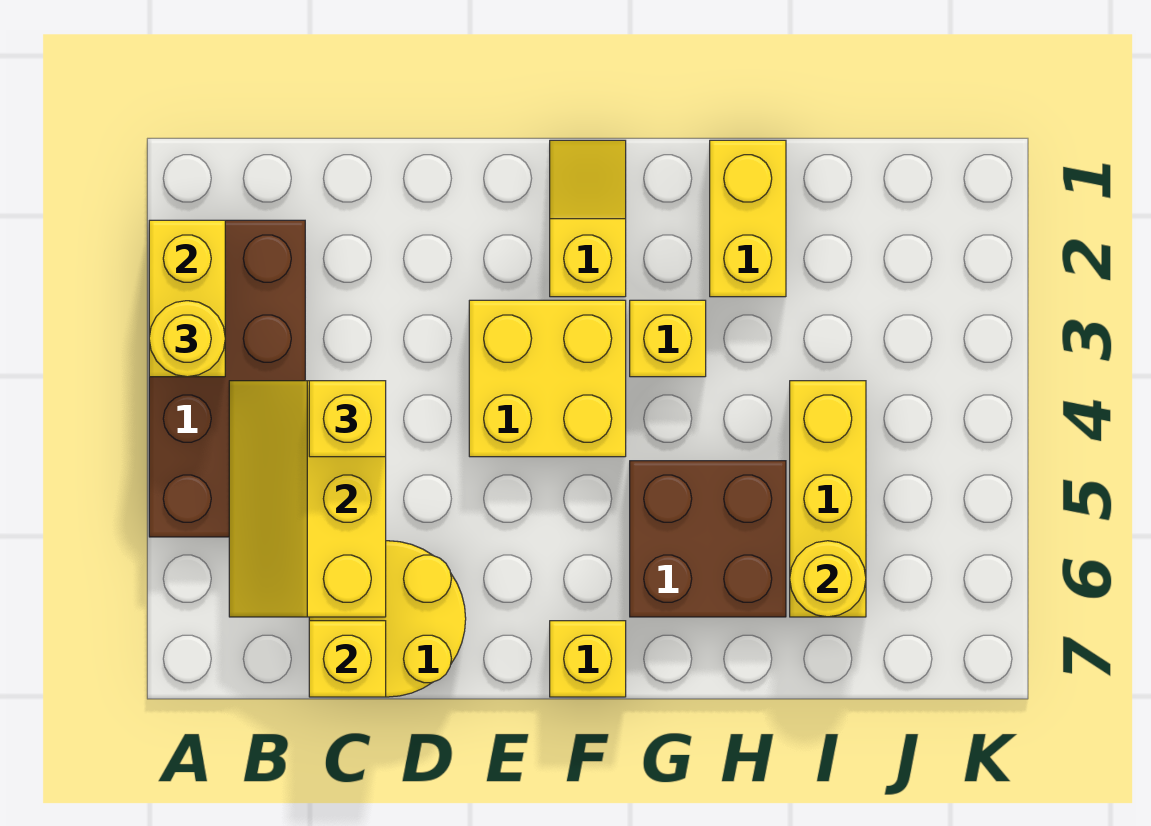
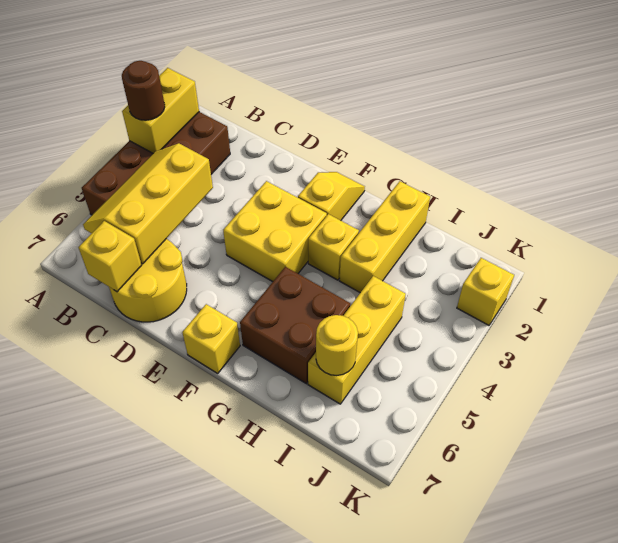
yellow 1x1 round brick [149,301,225,377] -> brown 1x1 round brick [122,61,165,120]
yellow 1x1 brick [309,381,386,457] -> yellow 1x1 brick moved to [457,258,514,325]
yellow 1x2 brick [710,140,786,297] -> yellow 1x3 brick [340,181,430,293]

